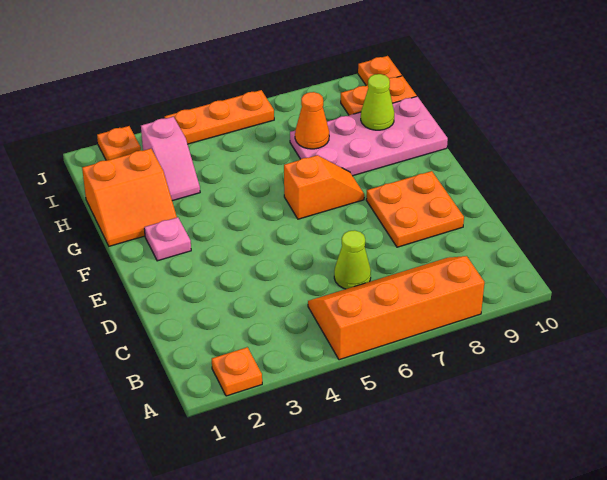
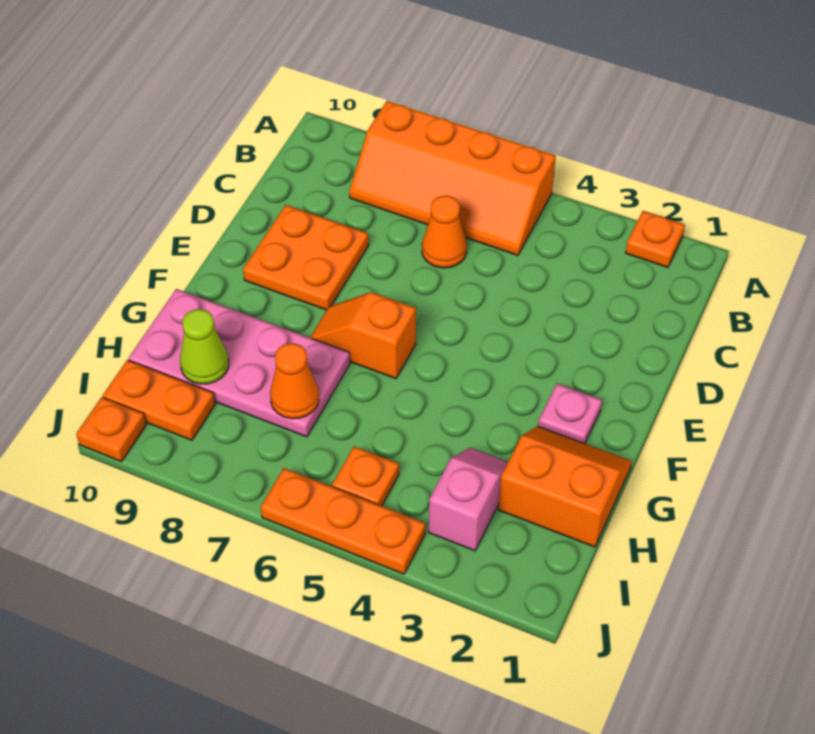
lime 1x1 cone [334,230,371,289] -> orange 1x1 cone [422,196,467,268]
orange 1x1 plate [97,126,141,161] -> orange 1x1 plate moved to [332,446,399,506]

